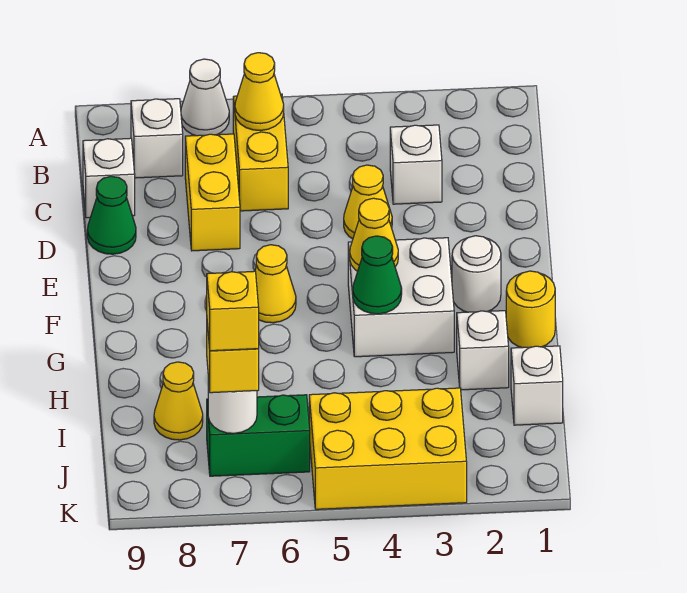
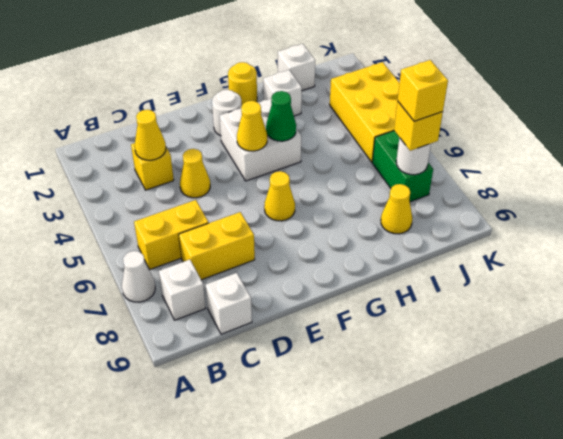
yellow 1x1 cone [235,53,284,131] -> yellow 1x1 cone moved to [135,110,166,160]
white 1x1 brick [390,125,442,204] -> yellow 1x1 brick [131,143,174,190]
green 1x1 cone [87,176,136,254] -> none

